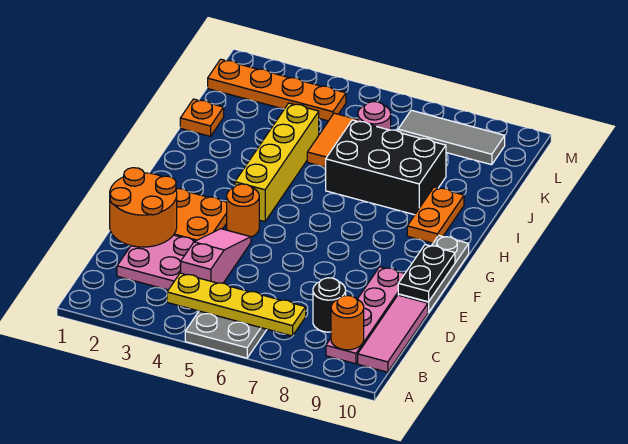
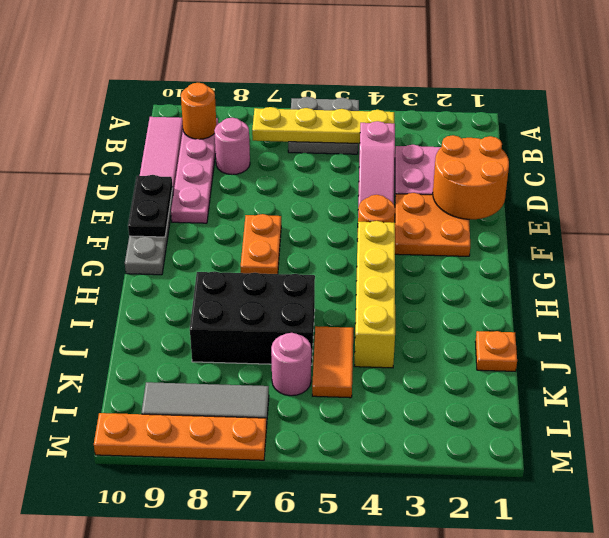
black 1x1 round brick [313,278,346,332] -> pink 1x1 round brick [214,118,250,175]
orange 1x2 plate [407,187,464,243] -> orange 1x2 plate moved to [241,214,281,274]
orange 1x4 plate [208,59,346,121] -> orange 1x4 plate moved to [94,413,267,460]

